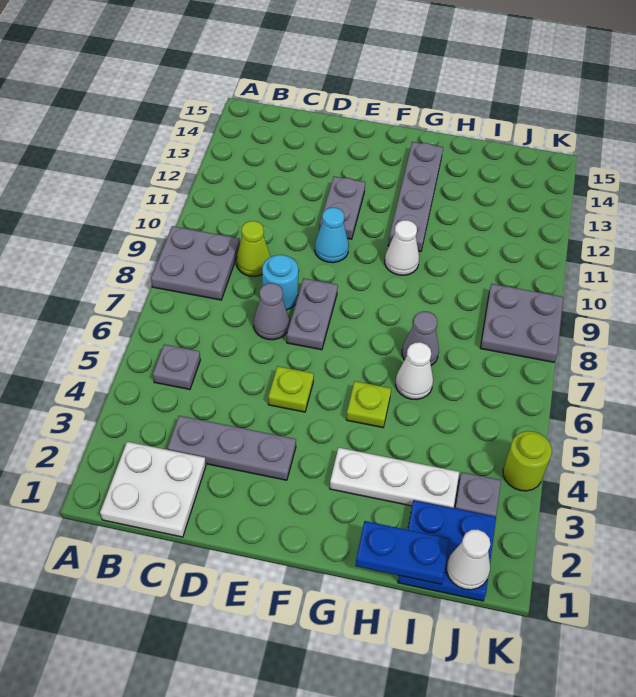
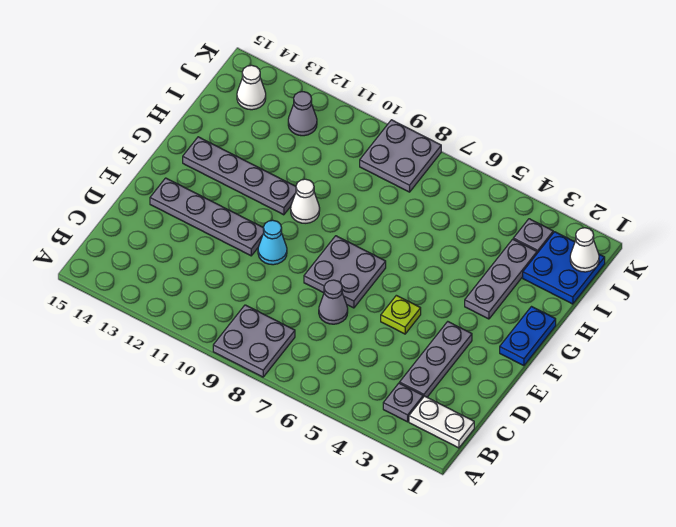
white 2x2 plate [100,442,206,537] -> white 1x2 plate [409,396,474,448]
grey 1x1 plate [153,344,200,389] -> grey 1x1 plate moved to [383,383,423,422]
lime 1x1 cone [236,221,270,276] -> none
cyan 1x1 round brick [262,255,298,310] -> none
grey 1x2 plate [287,278,338,350] -> grey 2x2 plate [304,236,386,308]
grey 1x2 plate [319,177,365,239] -> grey 1x4 plate [150,178,264,256]
white 1x3 plate [330,448,459,508] -> grey 1x3 plate [465,239,537,319]
lime 1x1 plate [346,381,391,428] -> none
blue 1x2 plate [355,521,450,584] -> blue 1x2 plate moved to [500,307,556,366]
white 1x1 cone [396,342,433,400] -> white 1x1 cone moved to [237,65,266,110]
grey 1x1 cone [402,312,439,365] -> grey 1x1 cone moved to [288,92,317,136]
lime 1x1 round brick [503,431,552,491] -> none

